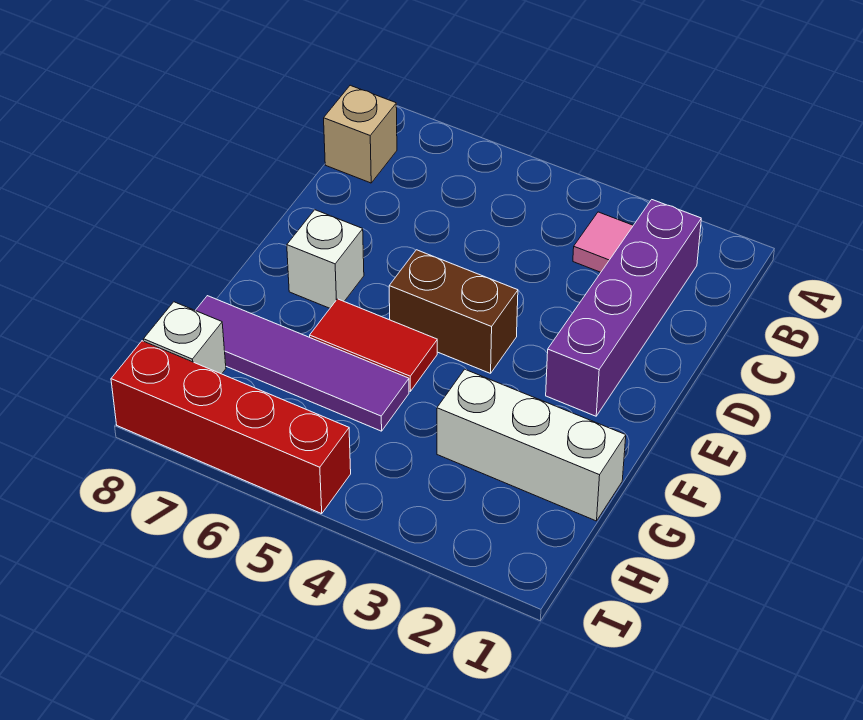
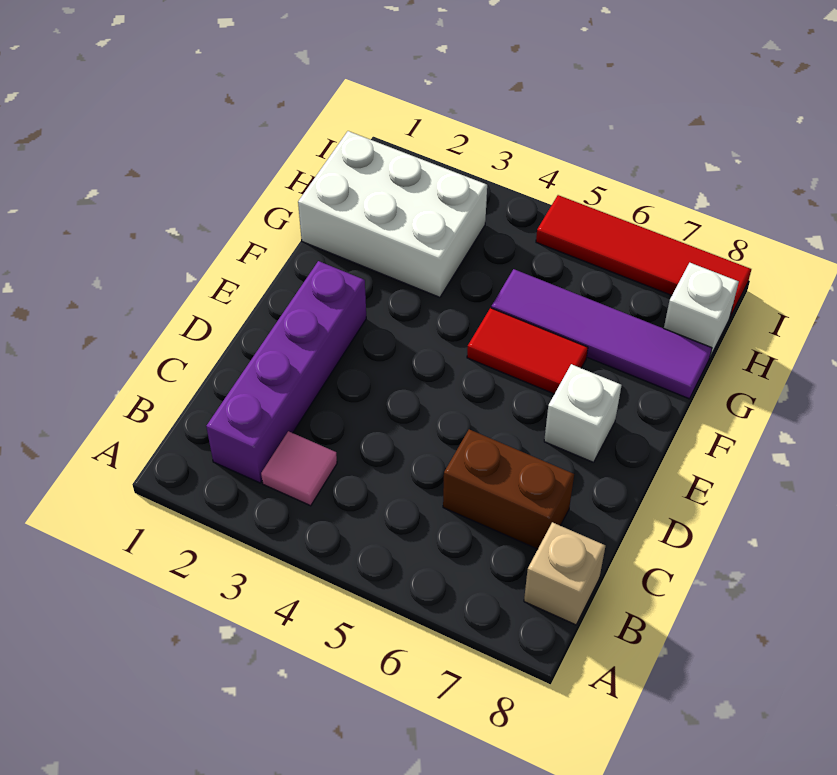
brown 1x2 brick [389,250,518,373] -> brown 1x2 brick moved to [443,429,574,549]
white 1x3 brick [437,369,626,521] -> white 2x3 brick [298,131,487,297]
red 1x4 brick [111,341,351,514] -> red 1x4 tile [536,195,751,317]

